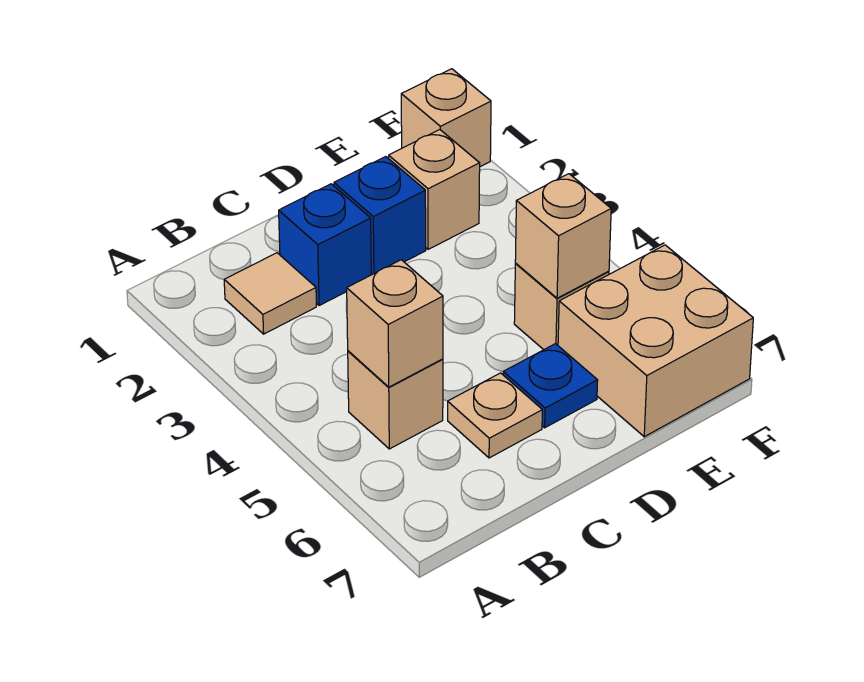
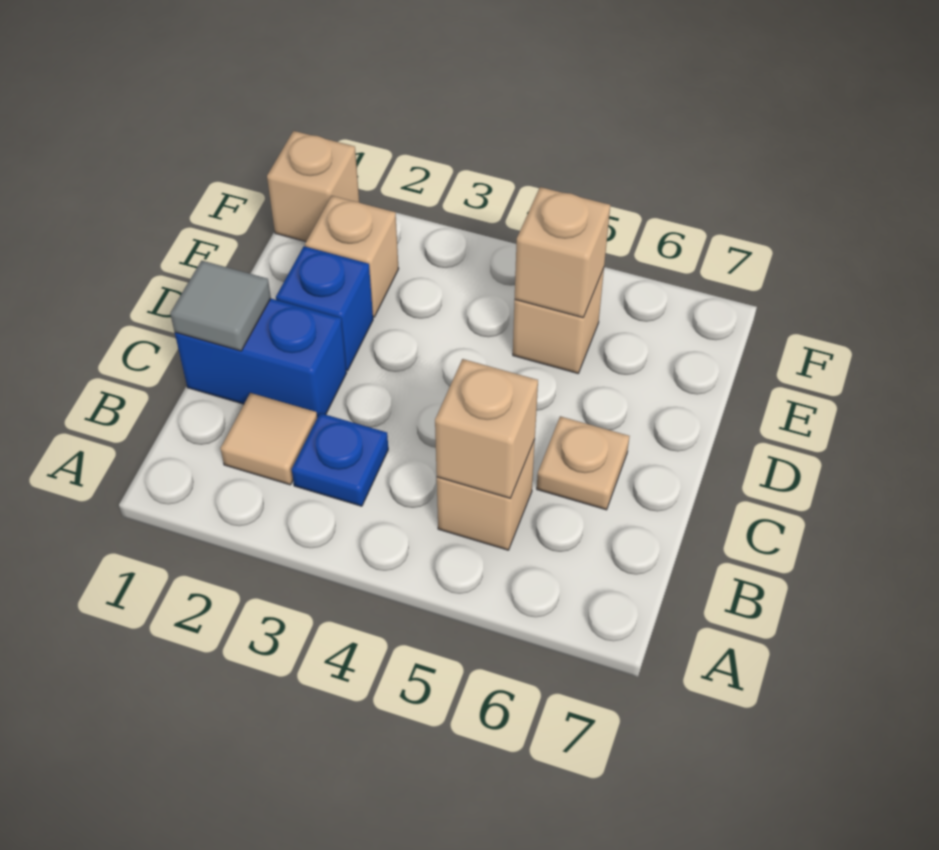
none -> grey 1x1 tile [170,261,271,351]
blue 1x1 brick [279,184,371,306] -> blue 1x2 brick [175,299,347,418]
blue 1x1 plate [503,344,598,428] -> blue 1x1 plate moved to [292,413,388,506]
tan 2x2 brick [558,245,753,437] -> none

